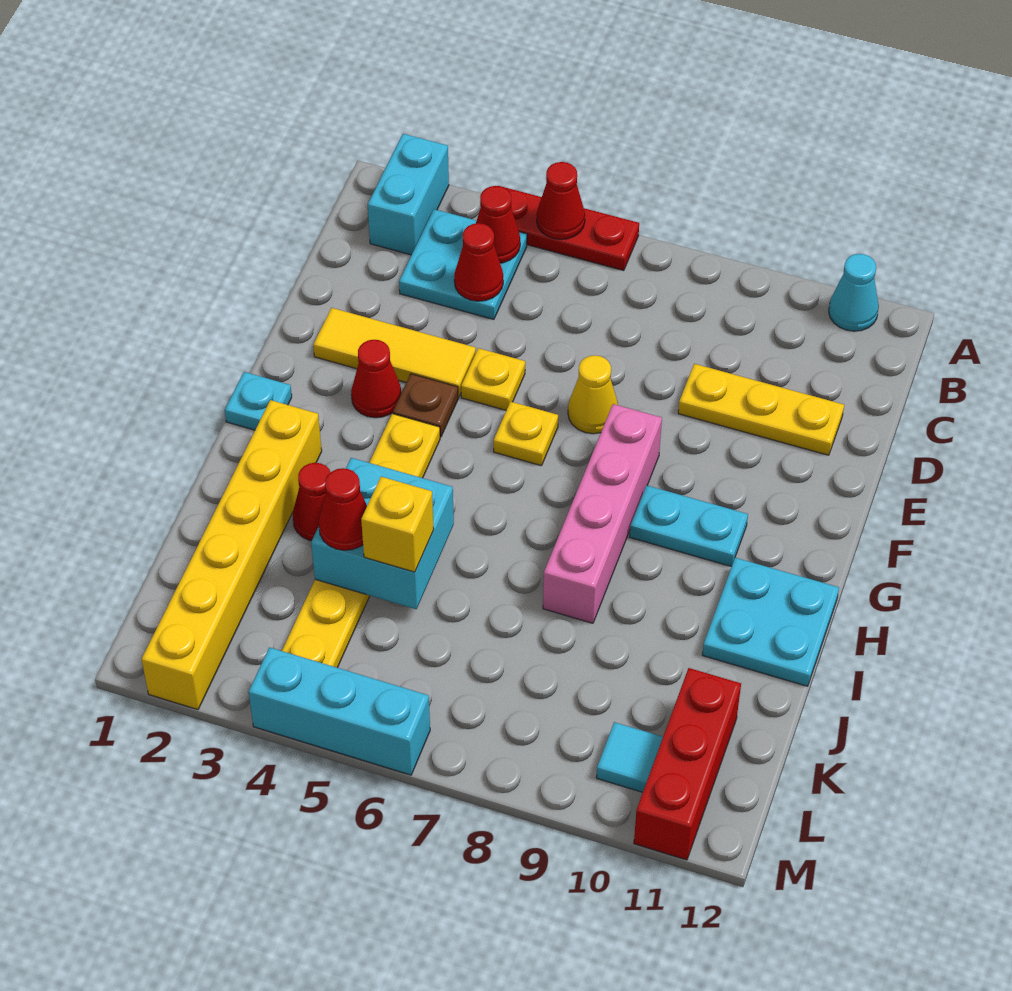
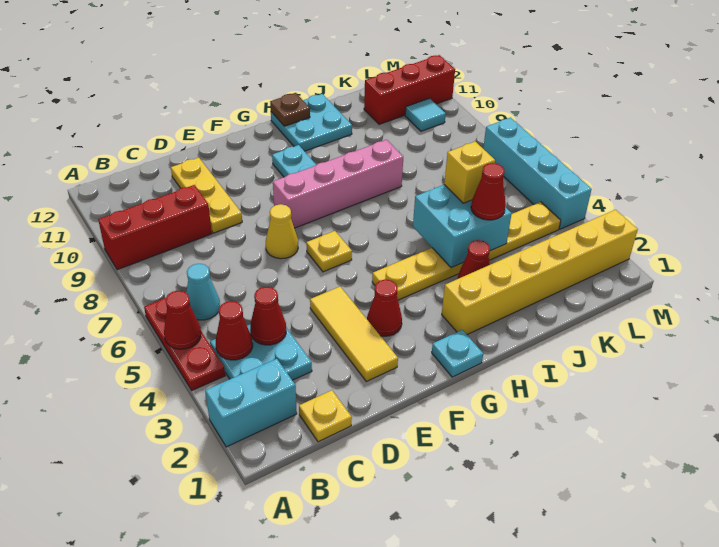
none -> red 1x3 brick [98,185,212,270]
cyan 1x1 cone [829,254,879,331] -> cyan 1x1 cone moved to [186,264,220,320]
yellow 1x1 plate [461,348,525,410] -> yellow 1x1 plate moved to [299,390,352,442]
brown 1x1 plate [393,374,458,437] -> brown 1x1 plate moved to [270,93,310,126]
cyan 1x3 brick [249,647,430,775] -> cyan 1x4 brick [483,118,592,229]

